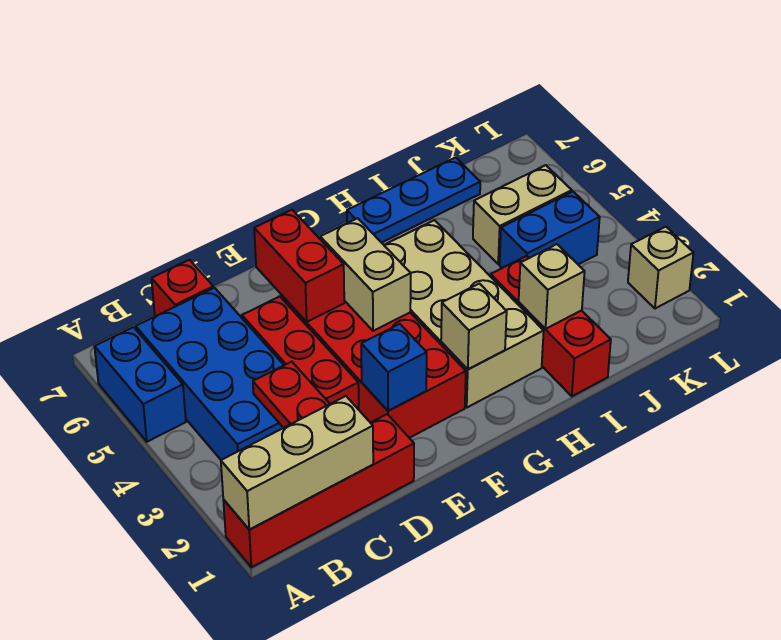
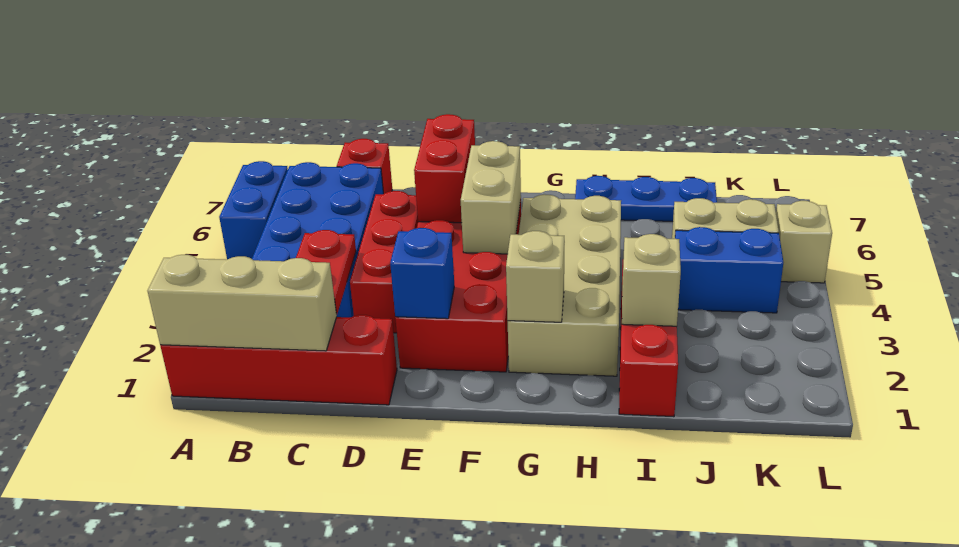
tan 1x1 brick [628,227,693,308] -> tan 1x1 brick moved to [776,201,832,283]

